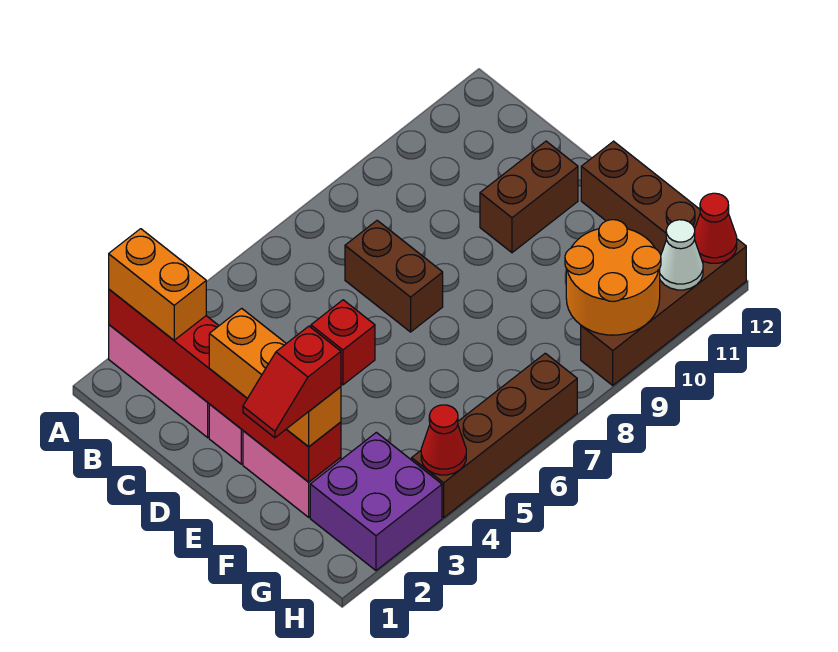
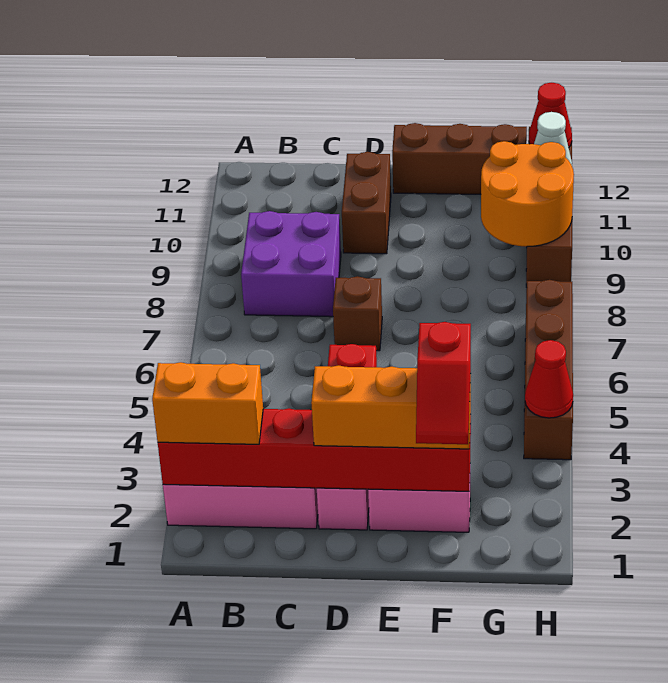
brown 1x2 brick [345,220,443,332] -> brown 1x1 brick [333,276,382,351]
purple 2x2 brick [310,432,442,570] -> purple 2x2 brick moved to [241,211,341,317]

